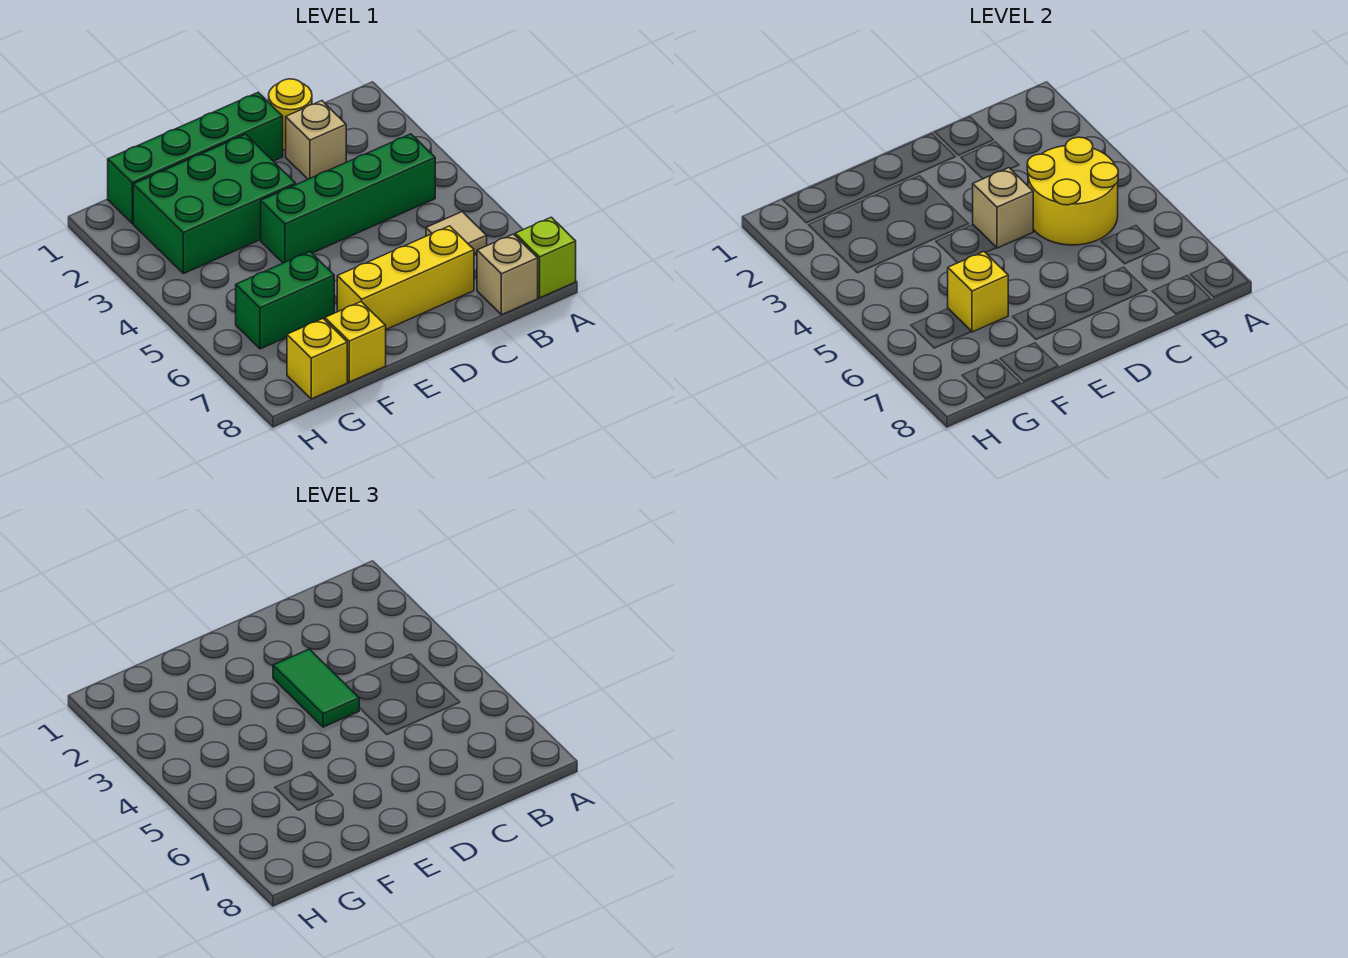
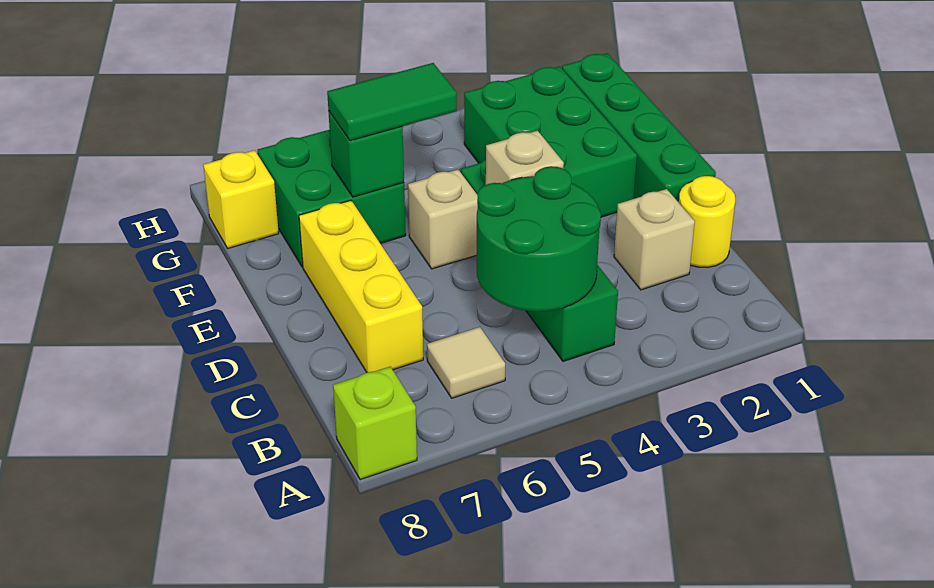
yellow 2x2 round brick [1027,137,1118,245] -> green 2x2 round brick [477,166,601,312]
tan 1x1 brick [477,234,538,315] -> tan 1x1 brick moved to [408,170,478,269]
green 1x2 tile [273,649,359,727] -> green 1x2 tile moved to [327,63,457,141]
green 1x2 brick [236,252,334,349] -> green 2x2 brick [258,130,406,267]
yellow 1x1 brick [948,252,1008,332] -> green 1x1 brick [328,111,404,197]
yellow 1x1 brick [325,302,386,382] -> none

